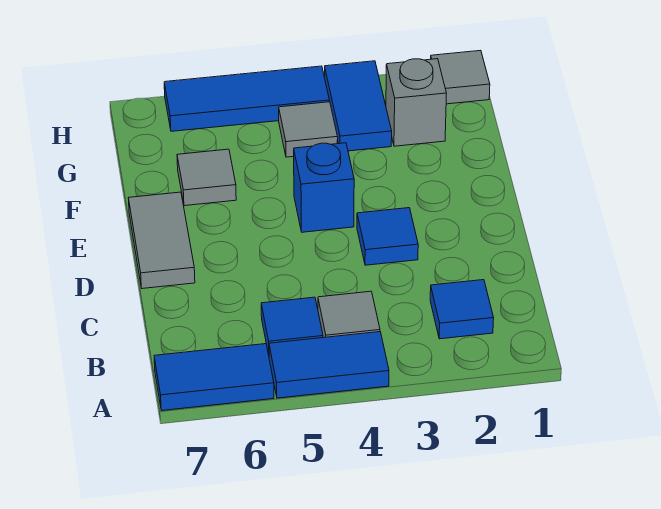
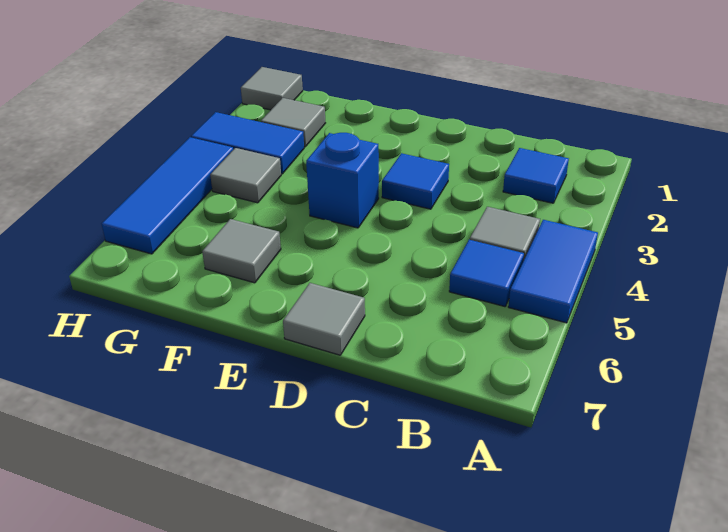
blue 1x2 tile [154,344,274,410] -> none
grey 1x2 tile [128,192,195,289] -> grey 1x1 tile [283,283,365,355]
grey 1x1 brick [386,59,446,146] -> grey 1x1 tile [261,98,325,147]

